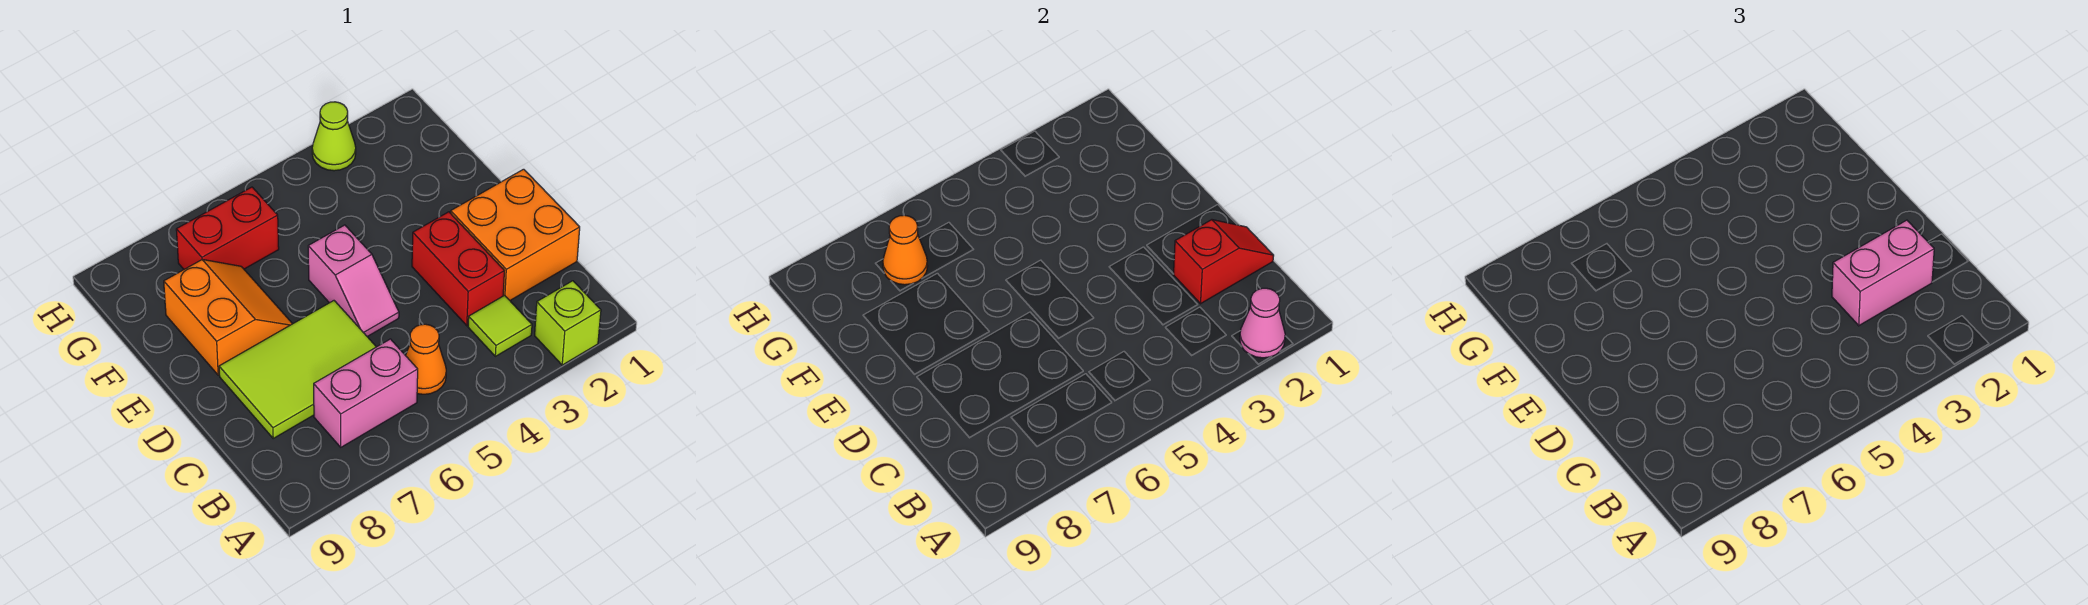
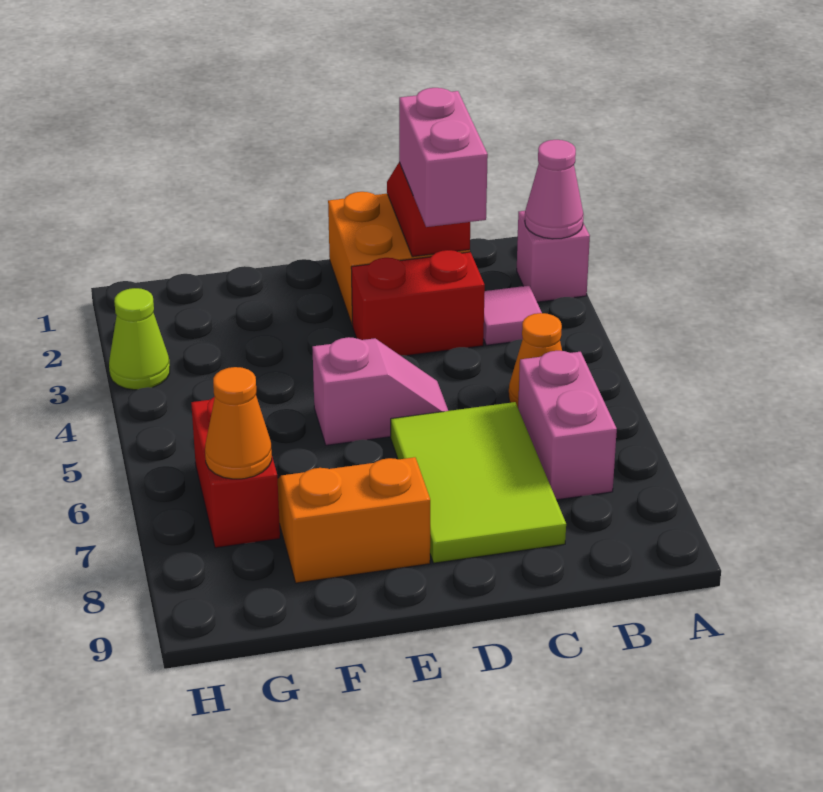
lime 1x1 brick [535,281,601,365] -> pink 1x1 brick [517,211,590,302]
lime 1x1 tile [468,295,532,356] -> pink 1x1 tile [483,286,542,345]

